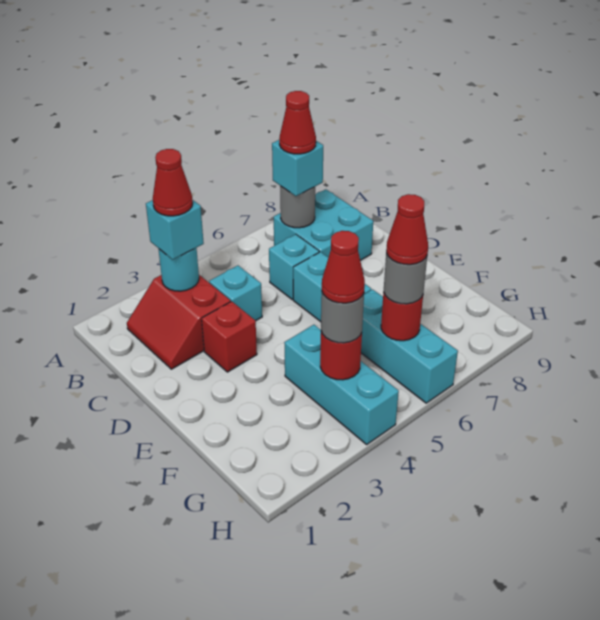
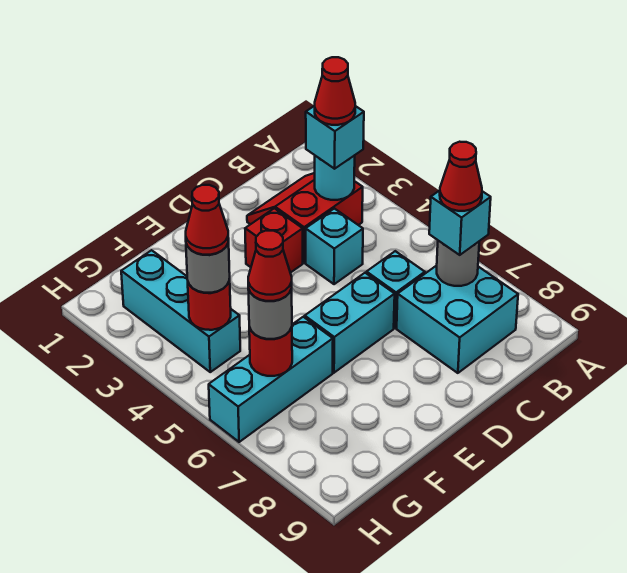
cyan 1x3 brick [284,325,399,444] -> cyan 1x3 brick turned to [121,250,240,372]

